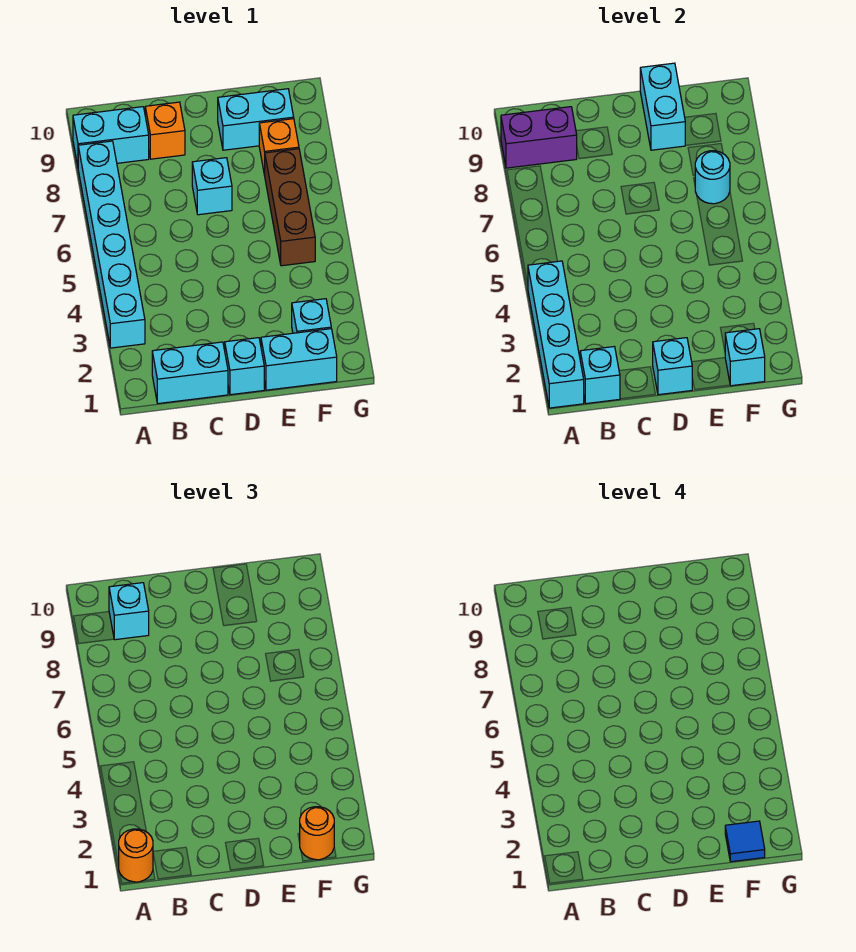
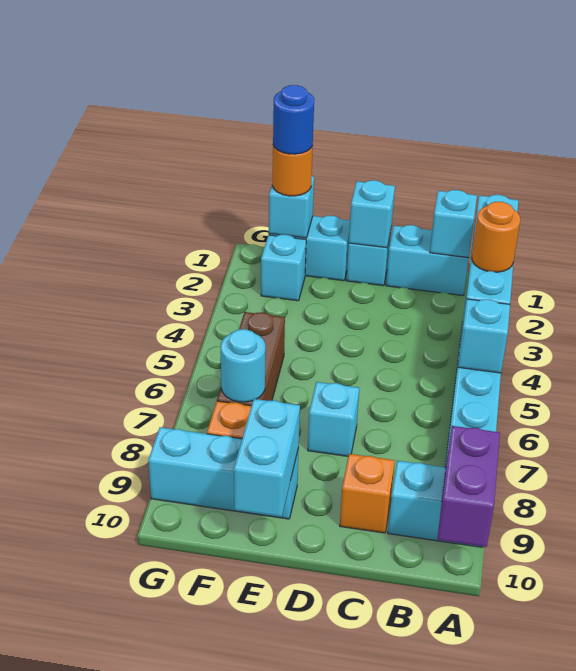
orange 1x1 round brick [118,829,153,882] -> orange 1x1 round brick moved to [472,202,520,272]
purple 1x2 brick [501,107,577,168] -> purple 1x2 brick turned to [437,426,500,547]
cyan 1x1 brick [109,583,149,640] -> cyan 1x1 brick moved to [458,299,510,373]
cyan 1x2 brick [218,89,294,150] -> cyan 1x3 brick [148,427,299,519]
blue 1x1 tile [725,821,765,862] -> blue 1x1 round brick [273,85,314,154]

